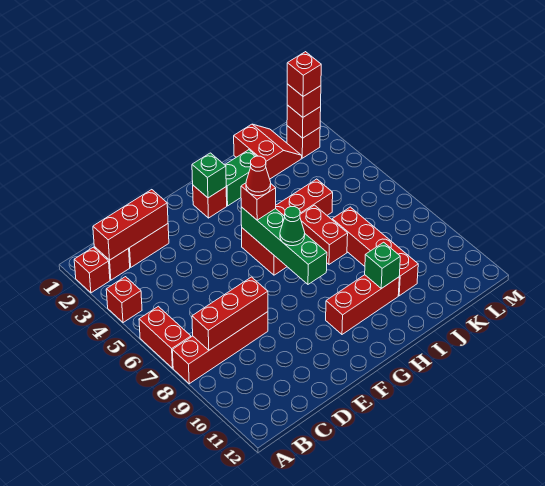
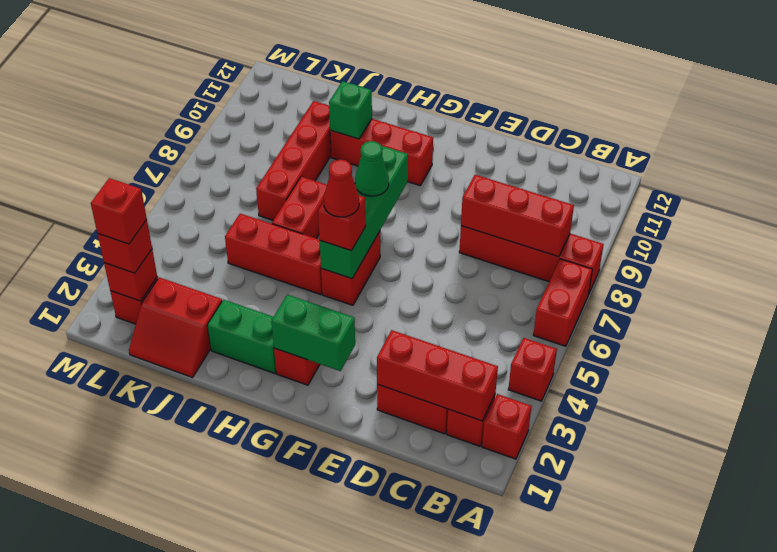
green 1x1 brick [192,153,226,198] -> green 1x2 brick [271,295,355,371]
red 2x2 slope [234,124,302,179] -> red 2x2 slope turned to [129,277,222,377]

